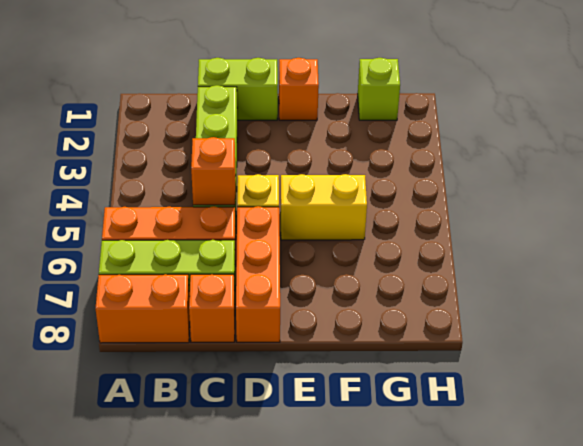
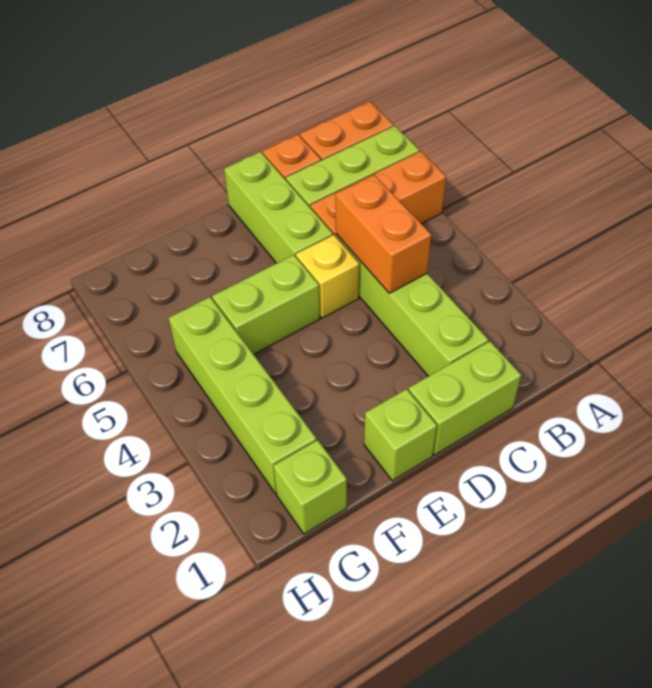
orange 1x1 brick [191,137,236,205] -> orange 1x2 brick [336,175,431,293]
orange 1x3 brick [236,206,280,342] -> lime 1x3 brick [224,152,333,263]
orange 1x1 brick [279,58,319,120] -> lime 1x1 brick [364,389,437,481]
yellow 1x2 brick [281,174,367,240] -> lime 1x2 brick [212,255,320,355]
none -> lime 1x4 brick [169,297,316,494]

